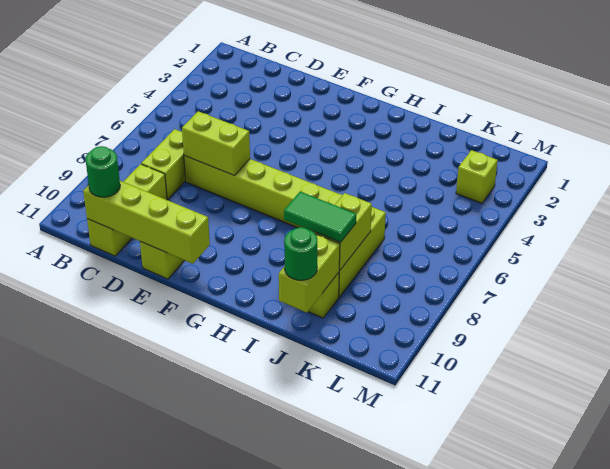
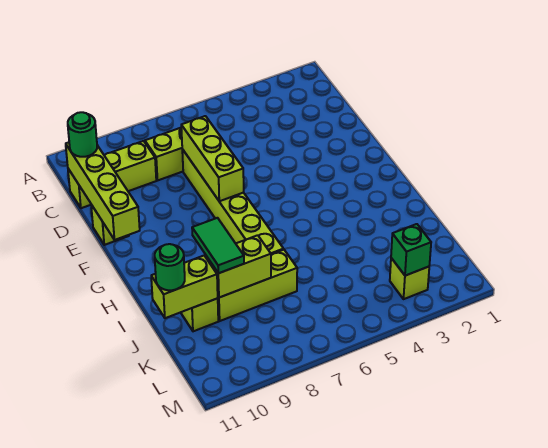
lime 1x2 brick [182,111,250,175] -> lime 1x3 brick [181,116,244,201]
none -> green 1x1 brick [391,224,431,276]

